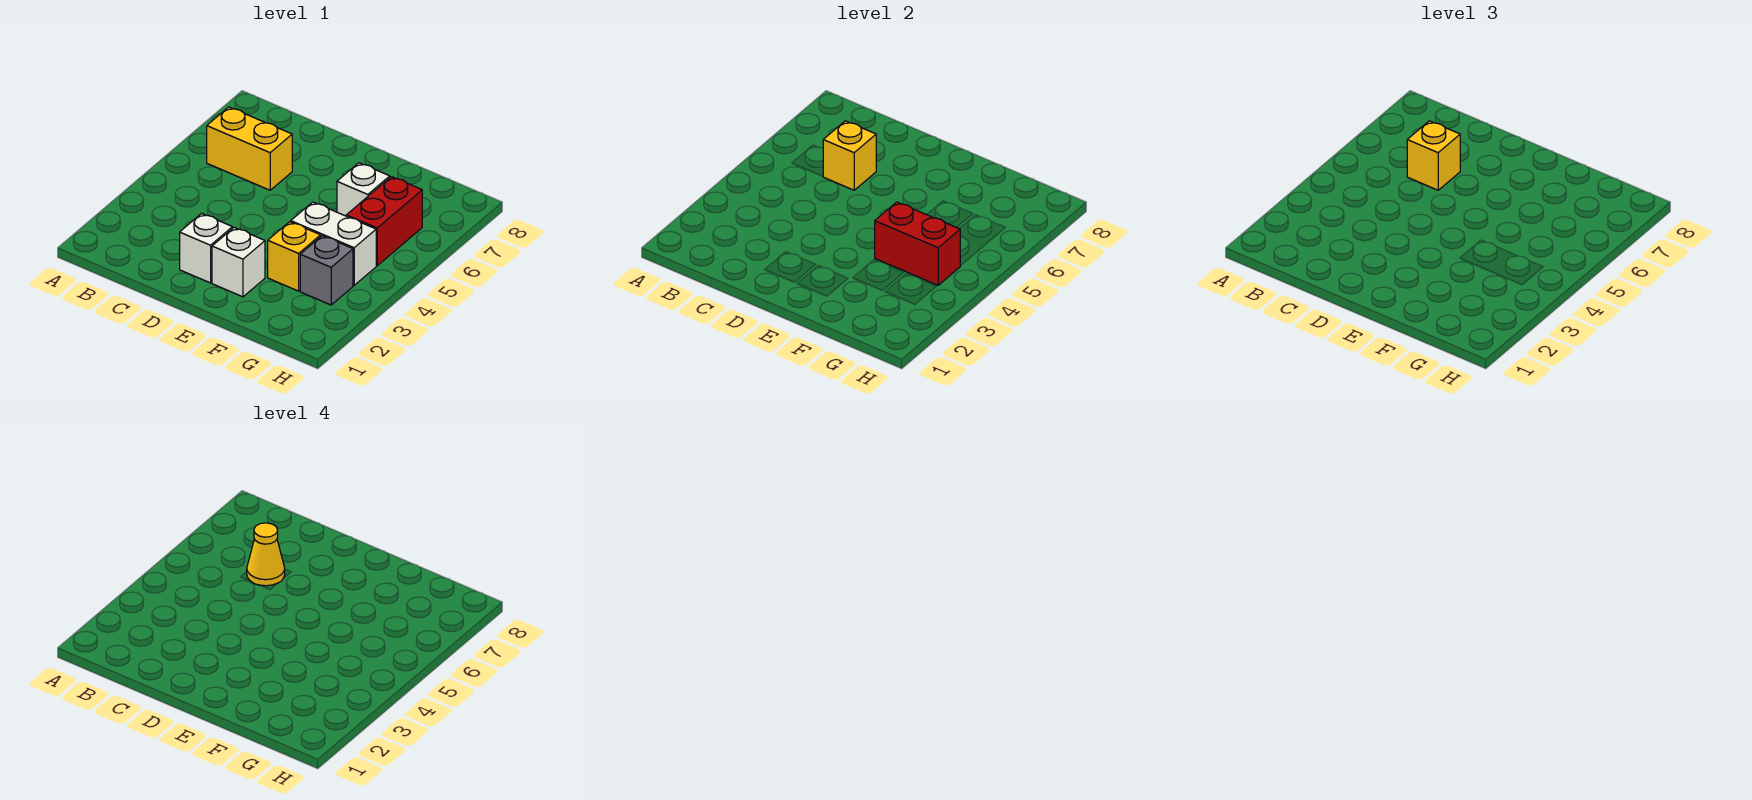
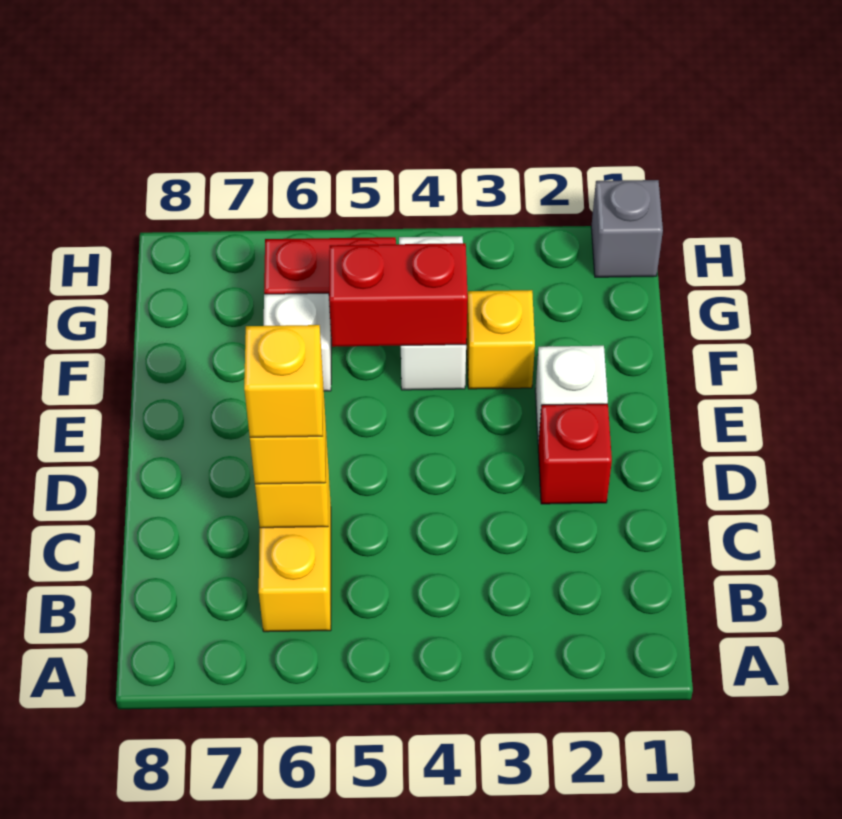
yellow 1x1 cone [247,523,285,586] -> yellow 1x1 brick [244,325,323,437]
white 1x1 brick [180,213,232,283] -> red 1x1 brick [538,404,612,504]
red 1x2 brick [875,202,960,285] -> red 1x2 brick turned to [329,243,468,347]
grey 1x1 brick [300,236,353,305] -> grey 1x1 brick moved to [591,180,663,277]

